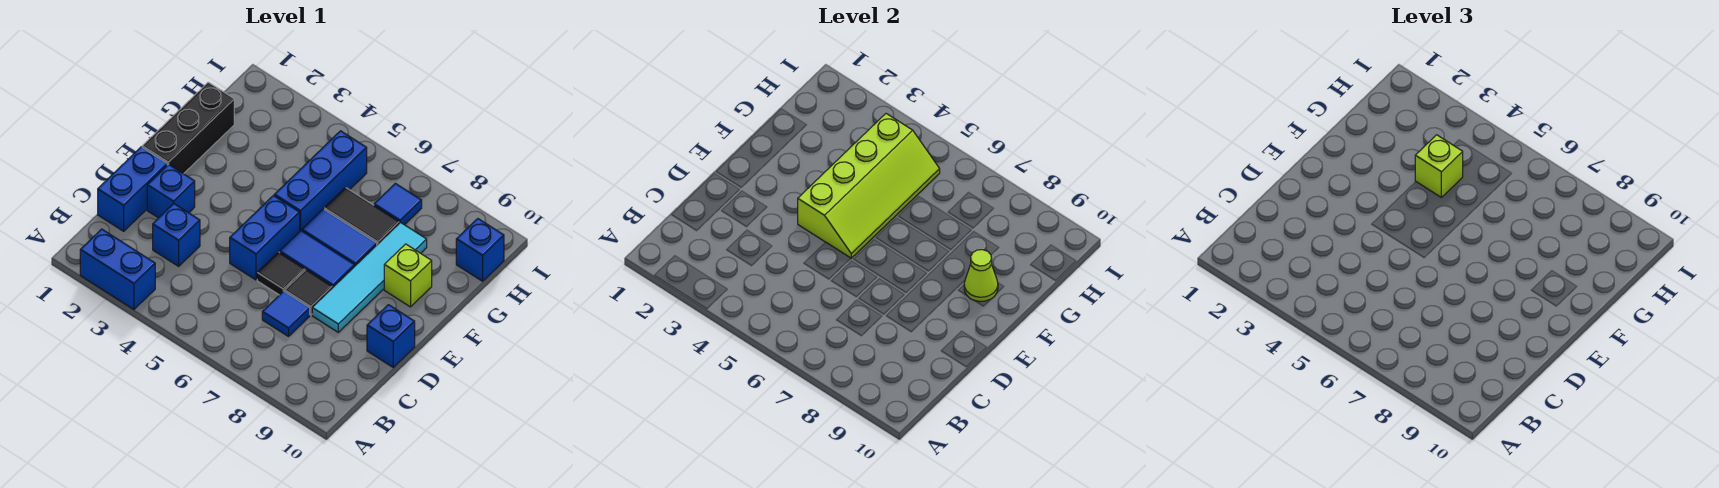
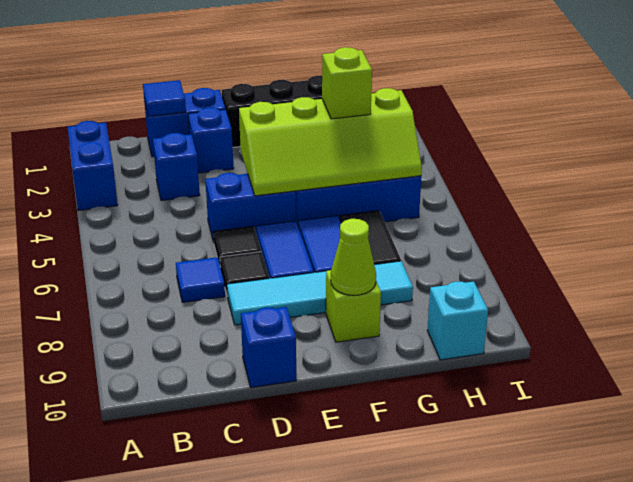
blue 1x1 tile [374,183,422,225] -> blue 1x1 tile moved to [143,80,186,116]
blue 1x1 brick [456,219,504,281] -> cyan 1x1 brick [427,281,488,360]

